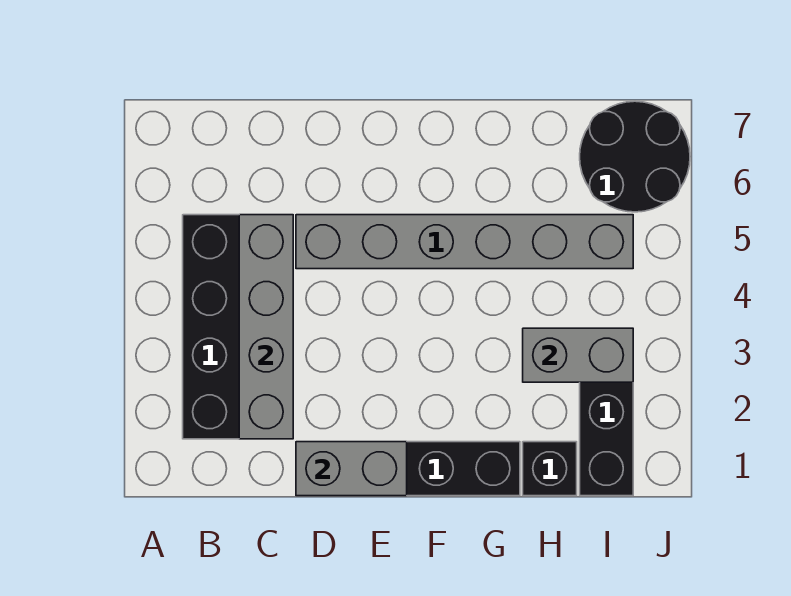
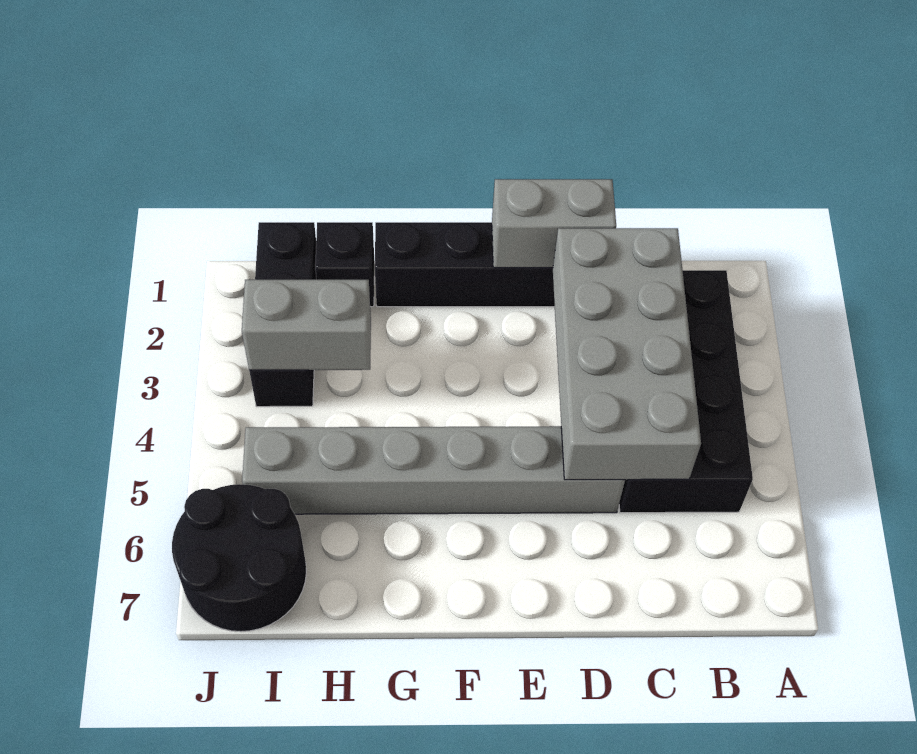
grey 1x4 brick [239,215,293,439] -> grey 2x4 brick [553,228,701,480]

